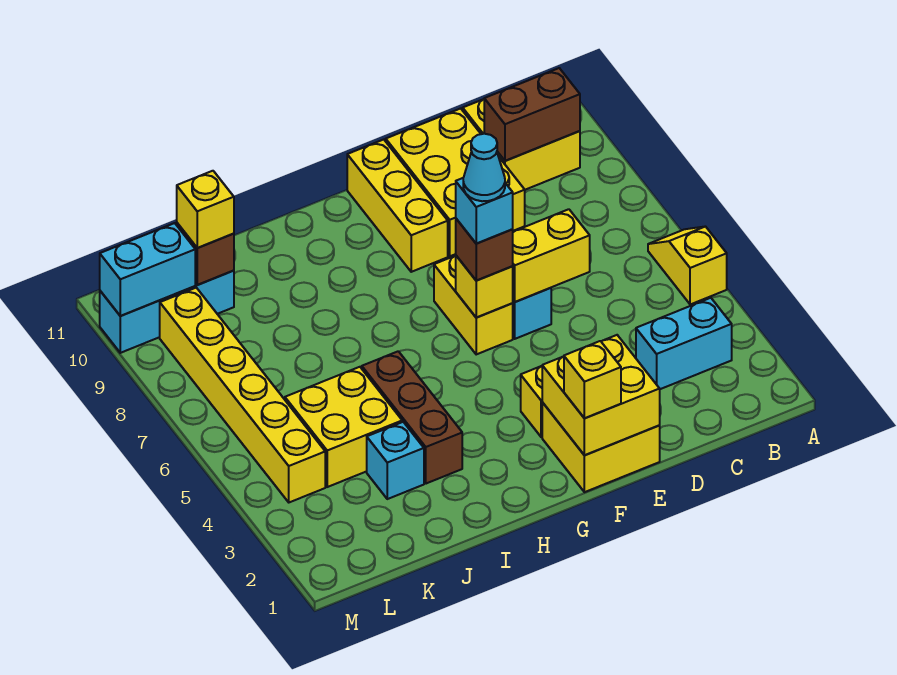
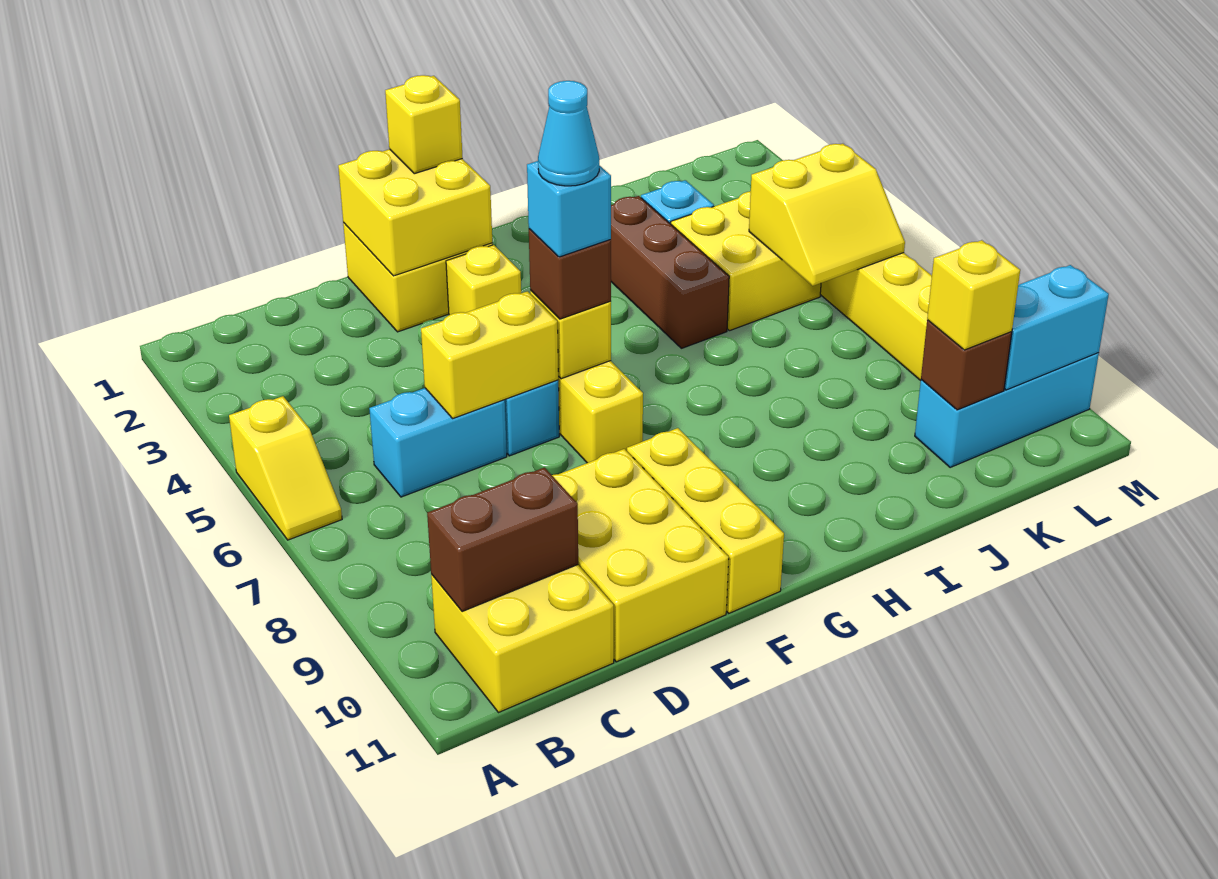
cyan 1x2 brick [636,298,732,389] -> cyan 1x2 brick moved to [369,388,507,497]
none -> yellow 2x2 slope [749,144,905,286]

